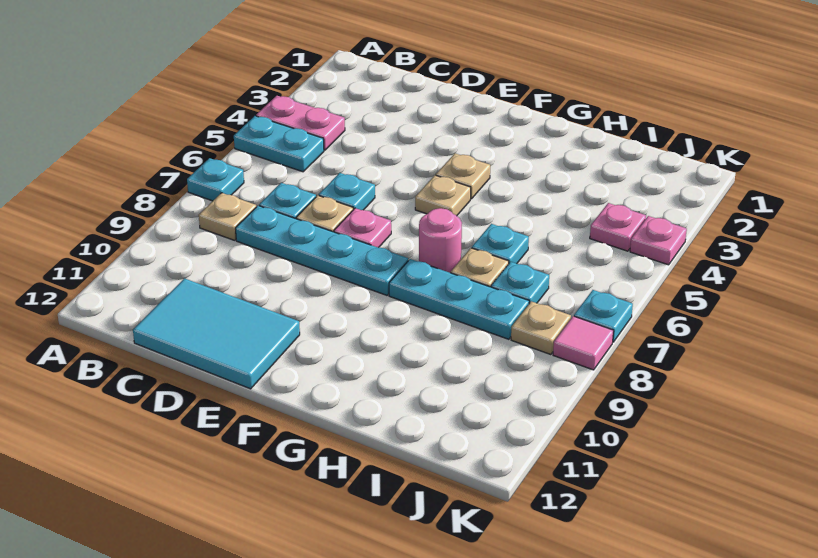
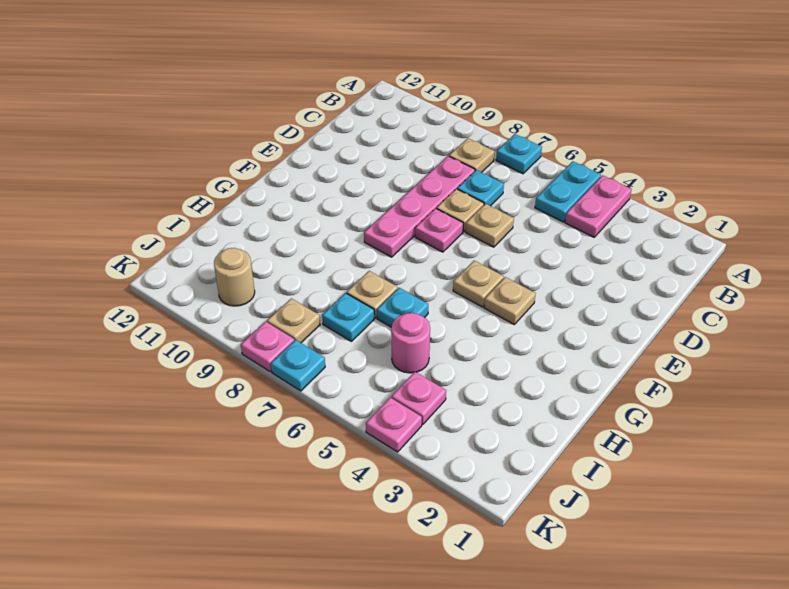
cyan 1x4 plate [235,206,408,295] -> pink 1x4 plate [364,156,475,257]
cyan 2x3 tile [133,278,300,389] -> none
cyan 1x1 plate [319,173,375,210] -> tan 1x1 plate [465,204,514,247]
pink 1x1 round brick [419,208,462,273] -> pink 1x1 round brick moved to [391,313,430,373]
cyan 1x3 plate [389,259,529,339] -> none
none -> tan 1x1 round brick [214,248,255,306]
pink 1x1 tile [553,316,614,370] -> pink 1x1 plate [241,322,294,371]

